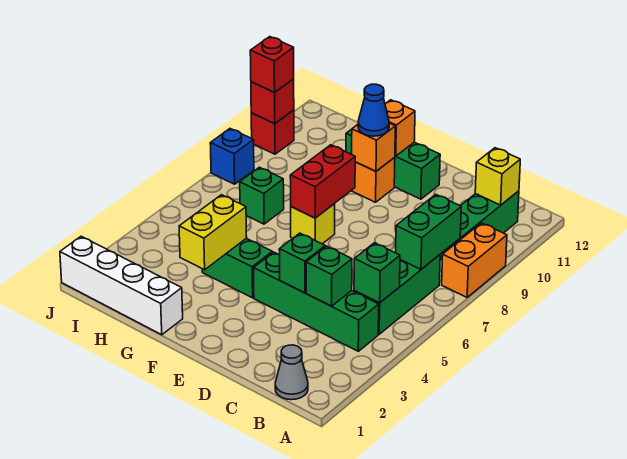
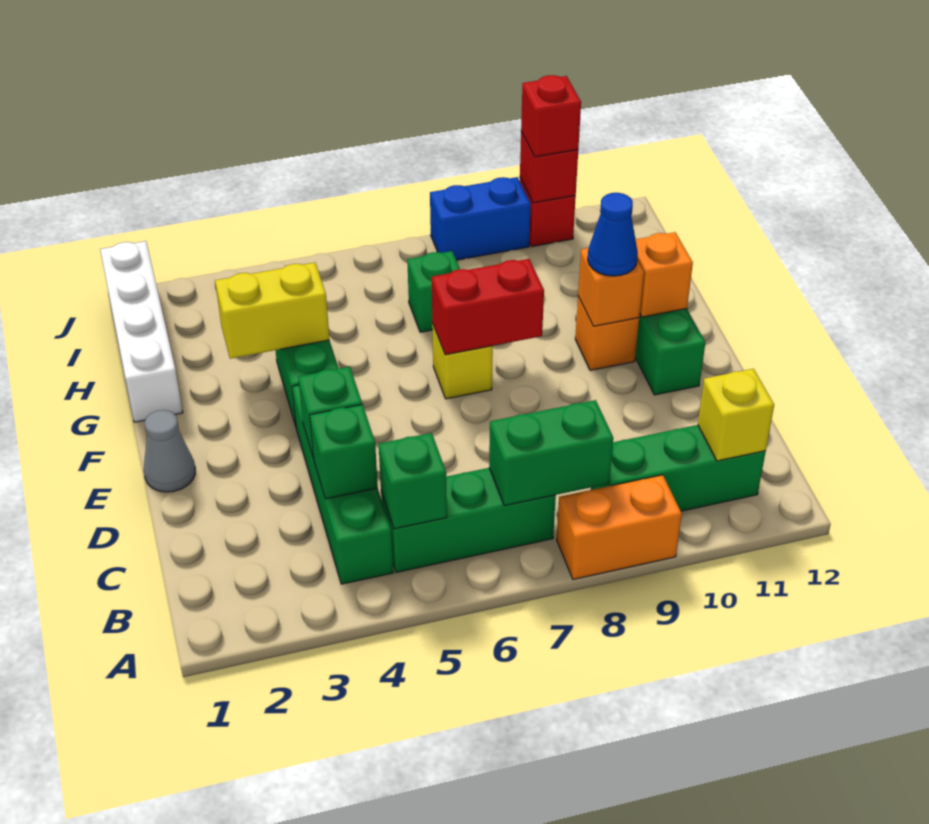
grey 1x1 cone [275,345,308,400] -> grey 1x1 cone moved to [144,410,195,492]
blue 1x1 brick [210,129,254,184] -> blue 1x2 brick [430,177,531,260]

